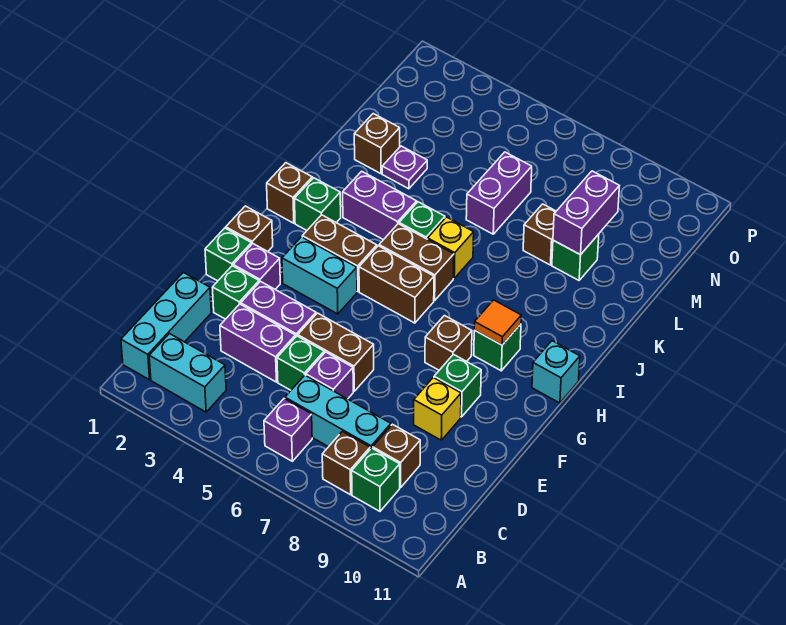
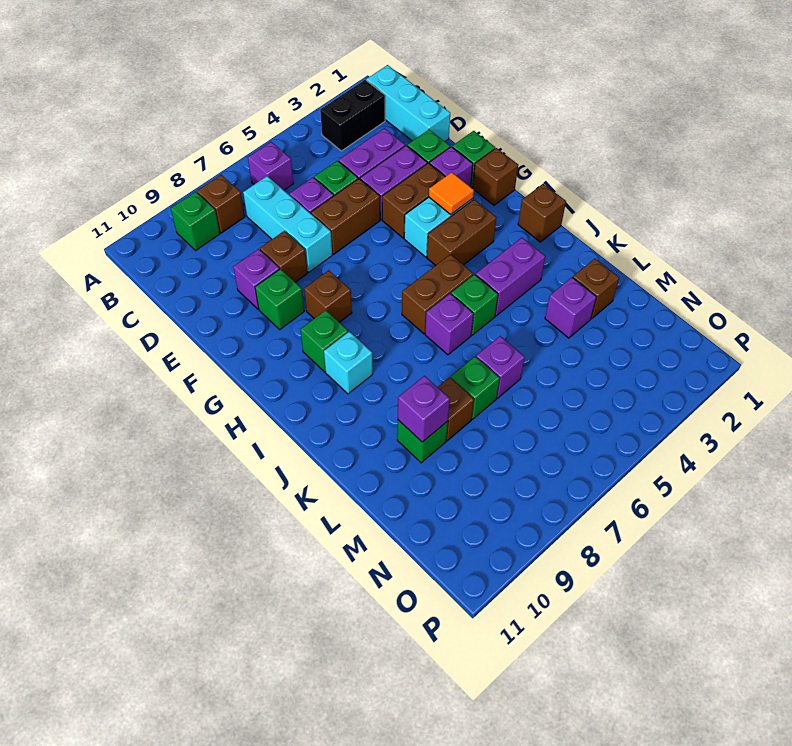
cyan 1x2 brick [149,334,226,412] -> black 1x2 brick [320,80,385,151]
cyan 1x3 brick [285,375,391,449] -> cyan 1x3 brick turned to [243,176,332,272]
brown 1x1 brick [373,424,420,488] -> brown 1x1 brick moved to [260,231,308,282]
yellow 1x1 brick [414,378,461,440] -> purple 1x1 brick [233,249,279,309]
brown 1x2 brick [359,246,434,323] -> brown 1x2 brick moved to [382,163,445,238]
orange 1x1 tile [474,300,521,345] -> orange 1x1 tile moved to [429,172,474,214]
cyan 1x1 brick [532,341,580,403] -> cyan 1x1 brick moved to [324,332,373,394]
green 1x1 brick [295,178,341,230] -> green 1x1 brick moved to [451,357,500,419]
yellow 1x1 brick [428,217,474,278] -> purple 1x1 brick [425,294,474,355]
purple 1x1 plate [382,146,427,189] -> purple 1x1 brick [545,277,596,338]
purple 1x2 brick [466,152,532,234] -> purple 1x1 brick [476,336,525,398]
purple 1x2 brick [553,171,619,255] -> purple 1x1 brick [398,376,450,442]

